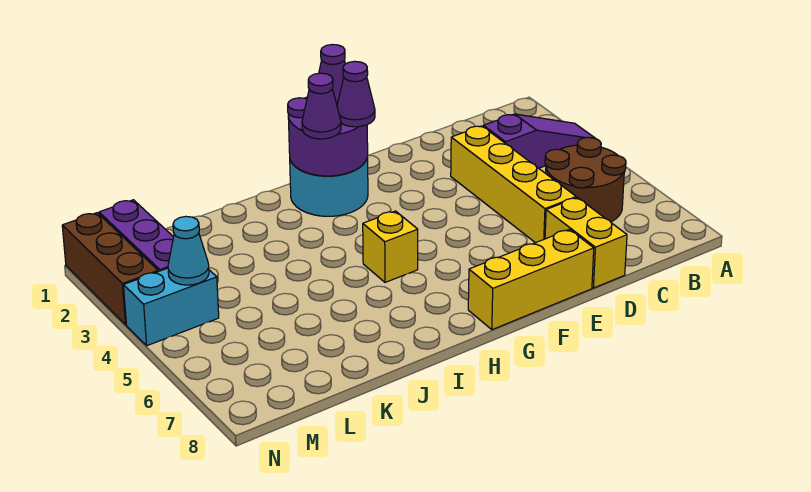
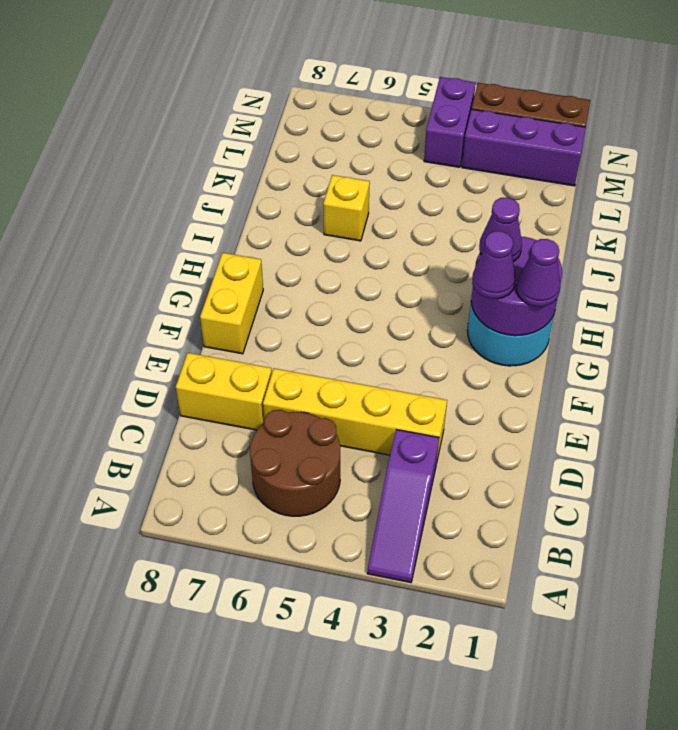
yellow 1x3 brick [468,229,594,330] -> yellow 1x2 brick [200,253,263,354]
yellow 1x1 brick [363,211,418,282] -> yellow 1x1 brick moved to [323,175,370,241]
cyan 1x2 brick [124,268,219,346] -> purple 1x2 brick [424,77,476,167]
cyan 1x1 cone [168,217,209,285] -> none

